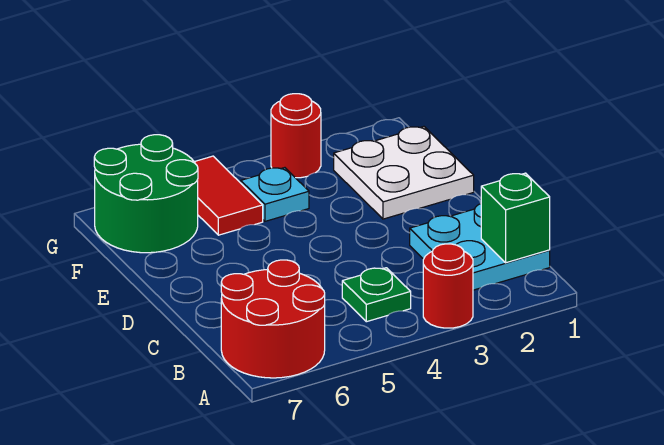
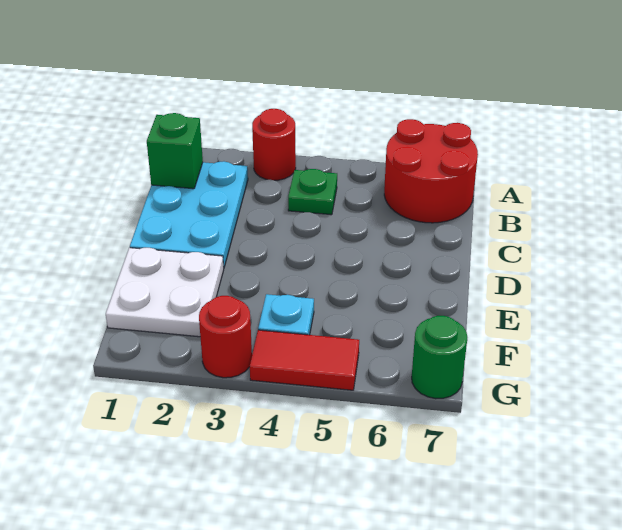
cyan 2x2 plate [410,204,550,290] -> cyan 2x3 plate [130,161,248,267]
red 1x2 tile [195,156,263,235] -> red 1x2 tile turned to [250,330,359,390]
green 2x2 round brick [94,135,198,253] -> green 1x1 round brick [412,316,467,399]

